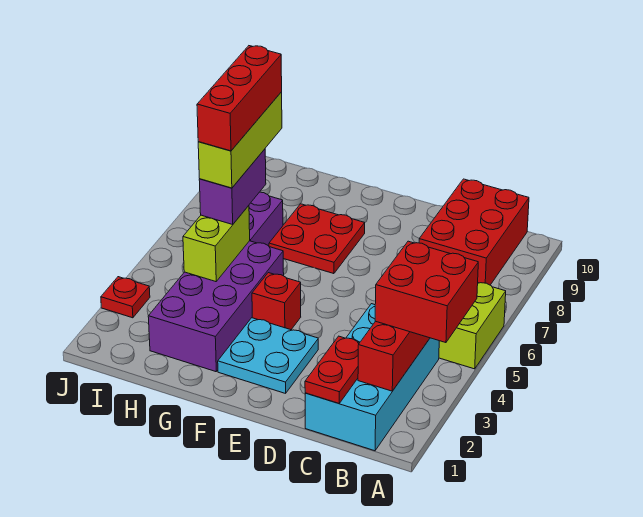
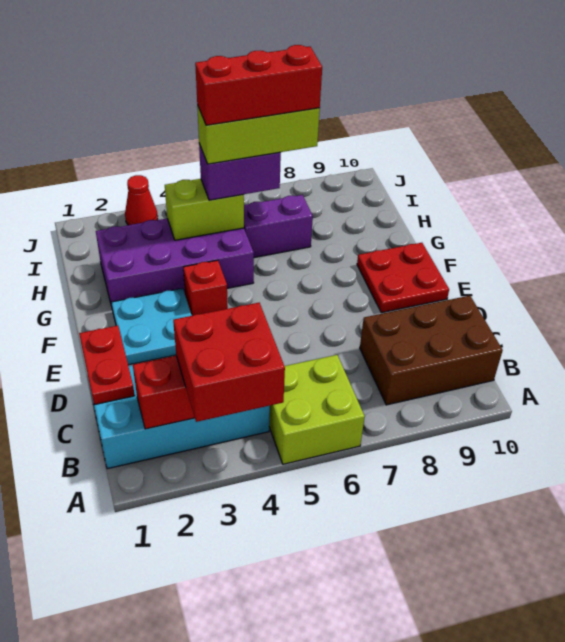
red 2x3 brick [419,179,529,285] -> brown 2x3 brick [360,296,503,405]
red 1x2 plate [305,336,359,403] -> red 1x2 plate turned to [79,326,135,405]
red 2x2 plate [269,204,365,274] -> red 2x2 plate moved to [357,243,449,313]
red 1x1 plate [101,277,150,318] -> red 1x1 cone [125,175,158,225]

